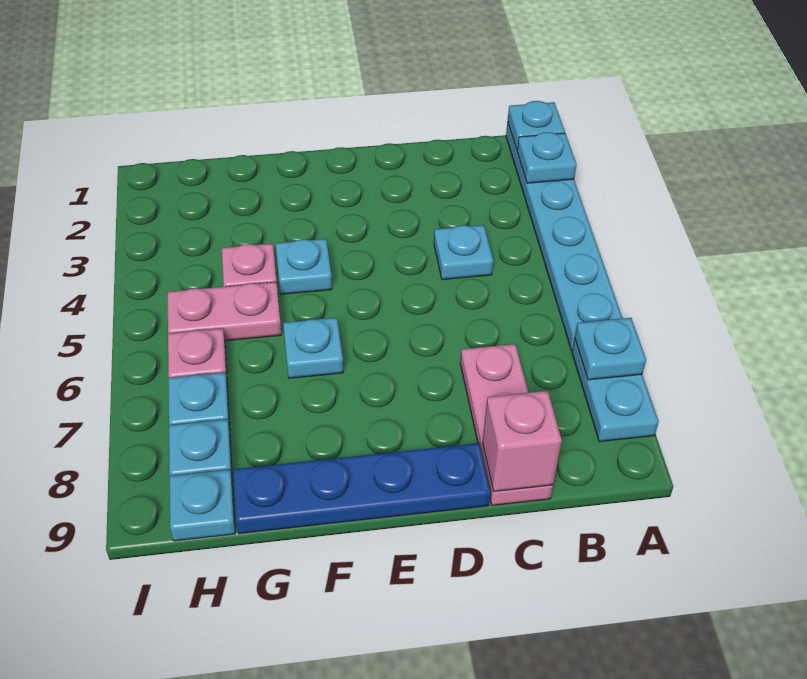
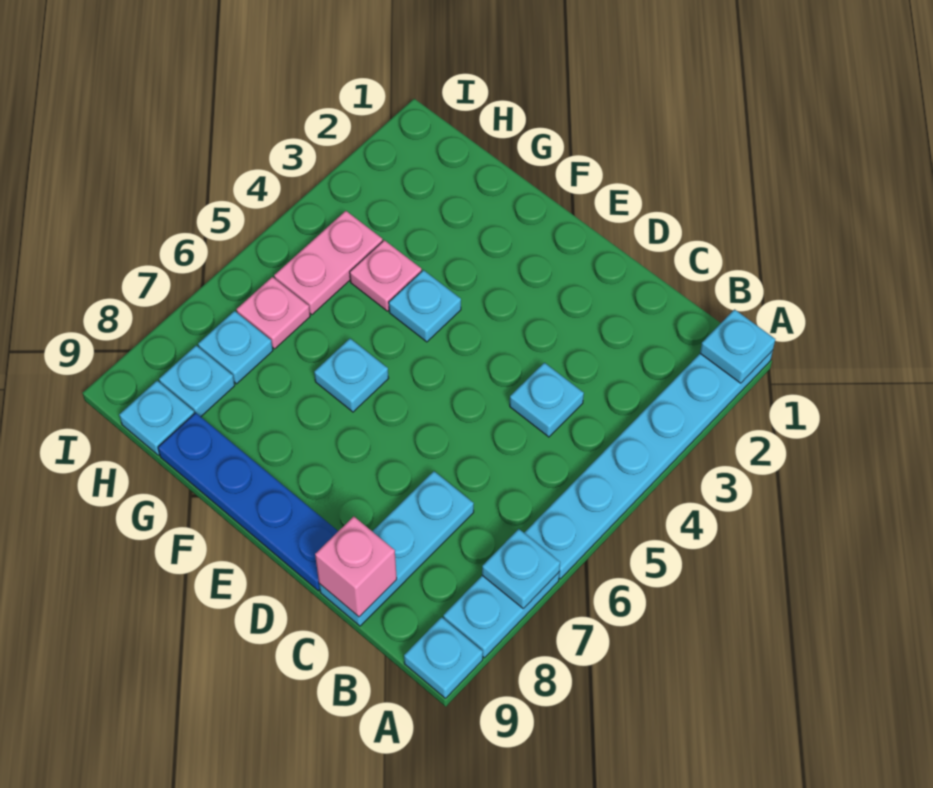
cyan 1x1 plate [517,132,577,183] -> cyan 1x1 plate moved to [404,617,483,698]
pink 1x3 plate [460,344,553,506] -> cyan 1x3 plate [319,471,474,626]
pink 1x2 plate [168,282,282,341] -> pink 1x2 plate turned to [274,211,383,315]

